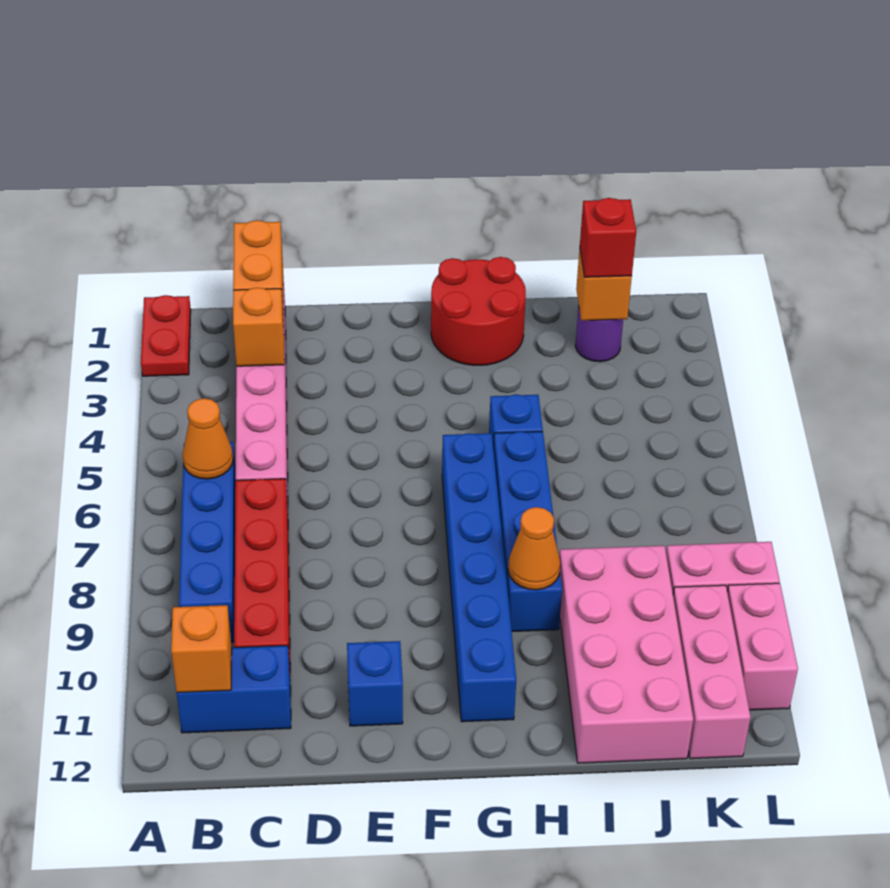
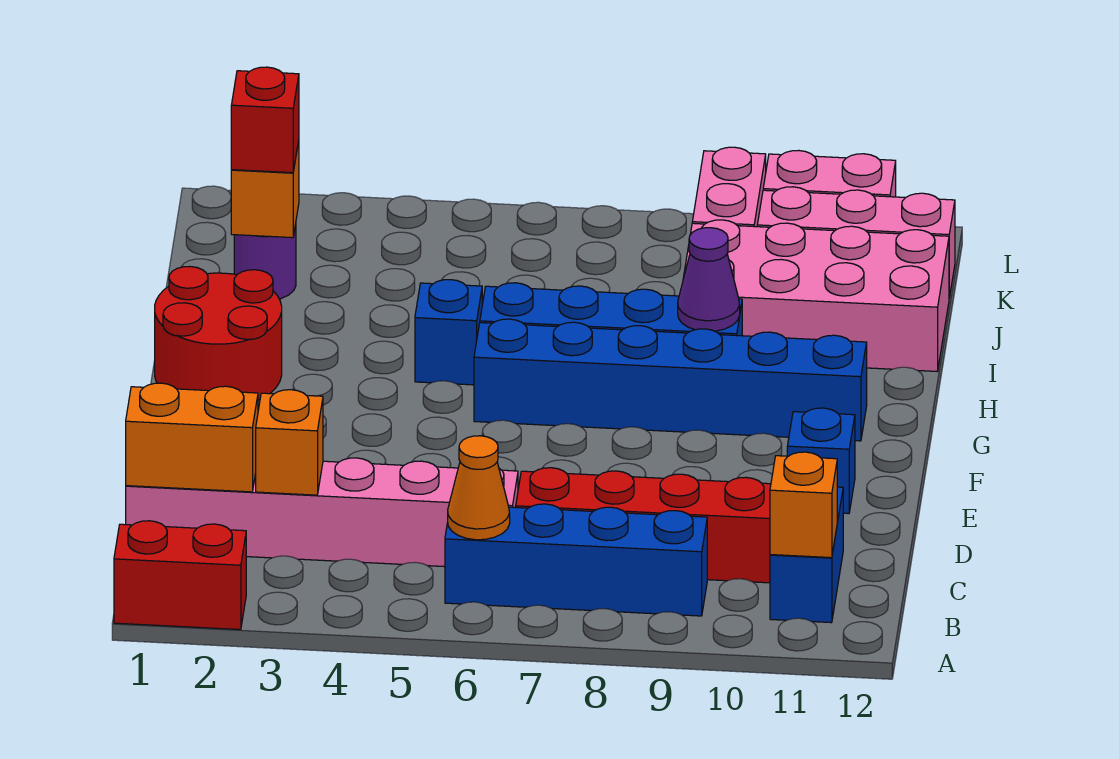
red 1x2 plate [141,295,191,376] -> red 1x2 brick [114,521,246,630]
orange 1x1 cone [508,507,560,590] -> purple 1x1 cone [678,228,740,331]

